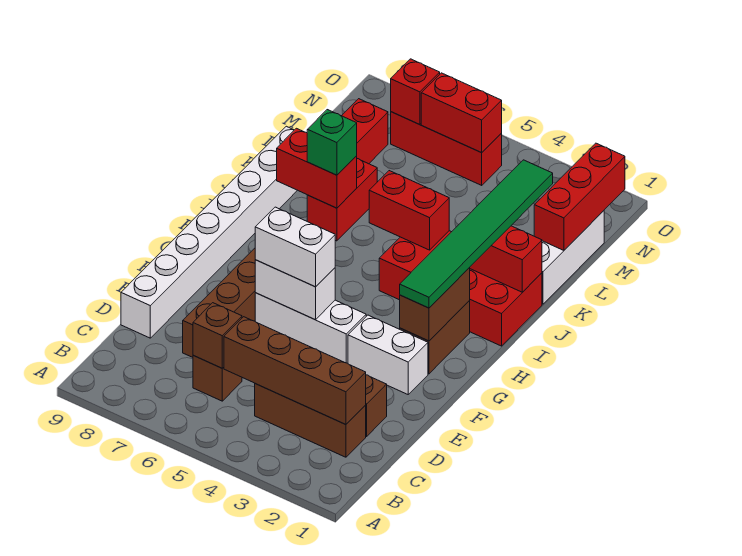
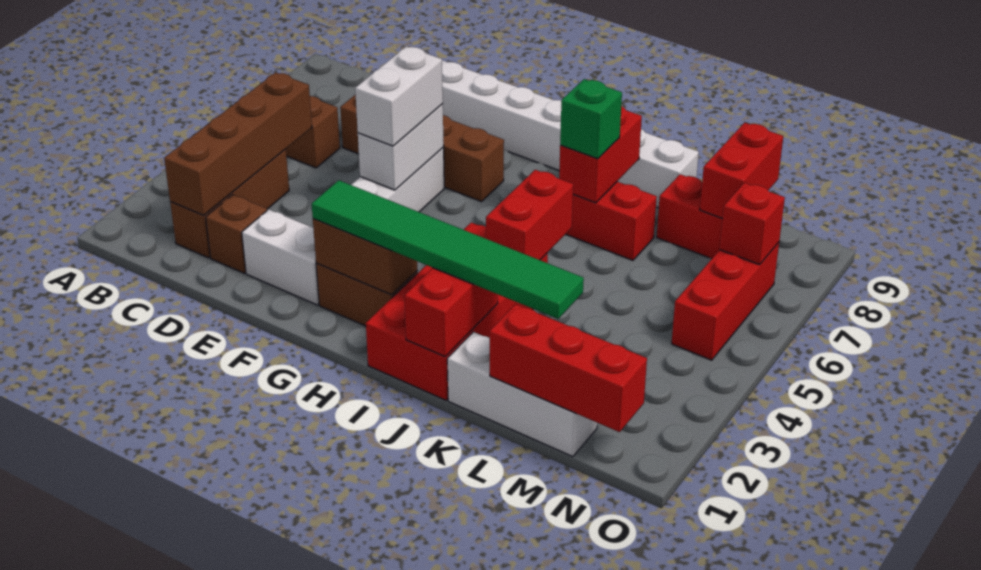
brown 1x1 brick [193,303,242,368] -> none
white 1x2 brick [348,315,428,394] -> white 1x2 brick turned to [242,209,319,305]
red 1x2 brick [421,73,502,153] -> red 1x2 brick moved to [700,123,783,219]

